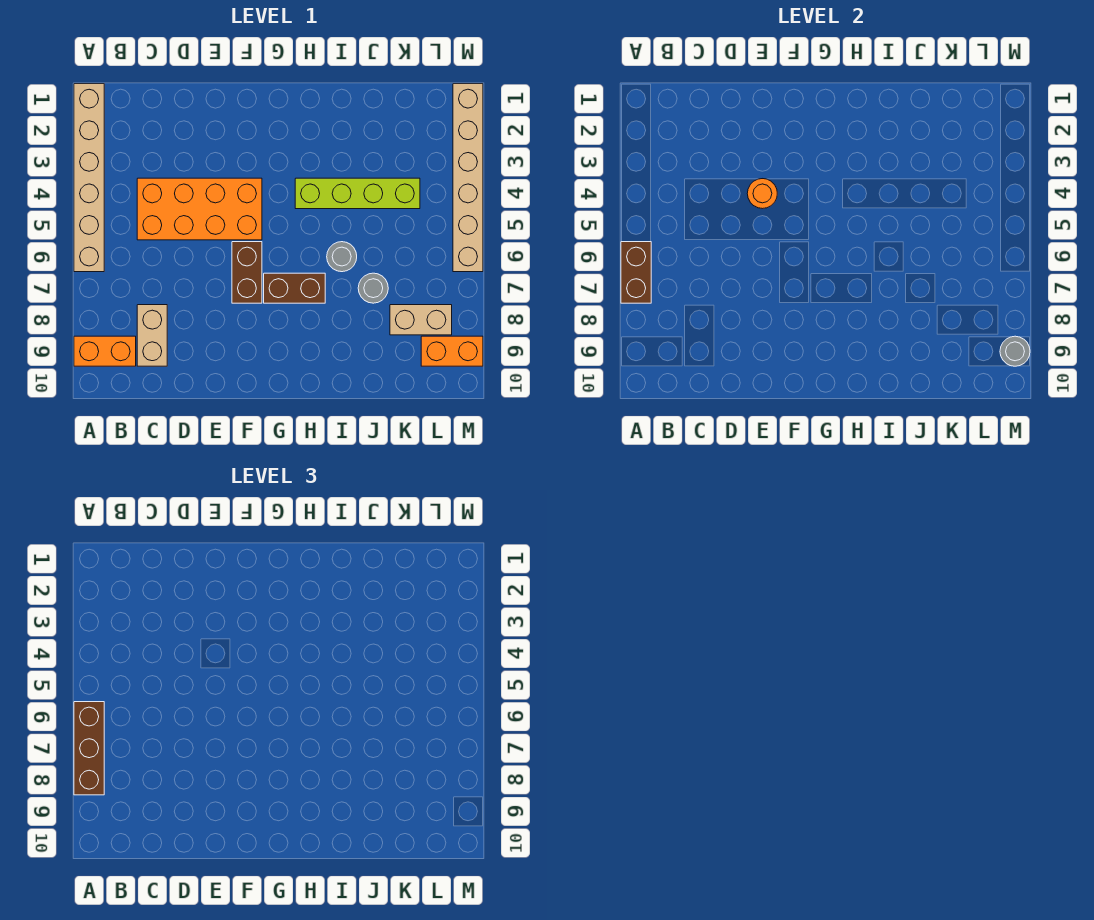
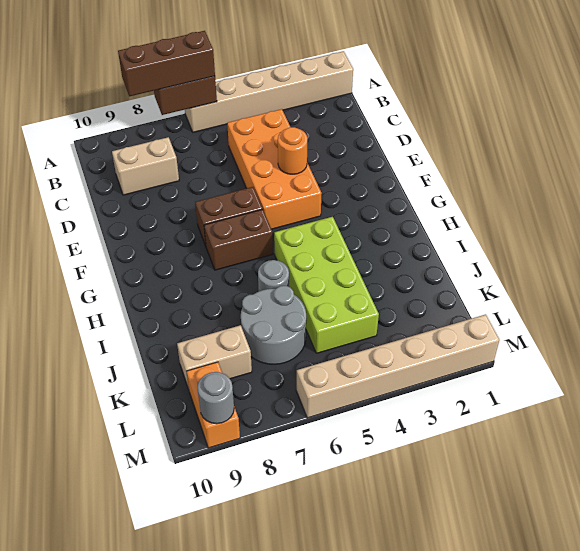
orange 1x2 brick [74,336,136,366] -> none
brown 1x2 brick [264,273,325,303] -> brown 1x2 brick turned to [204,209,273,270]
lime 1x4 brick [295,178,420,209] -> lime 2x4 brick [274,217,379,353]
grey 1x1 round brick [358,273,388,303] -> grey 2x2 round brick [241,286,306,364]
tan 1x2 brick [390,305,452,335] -> tan 1x2 brick turned to [177,325,252,389]

